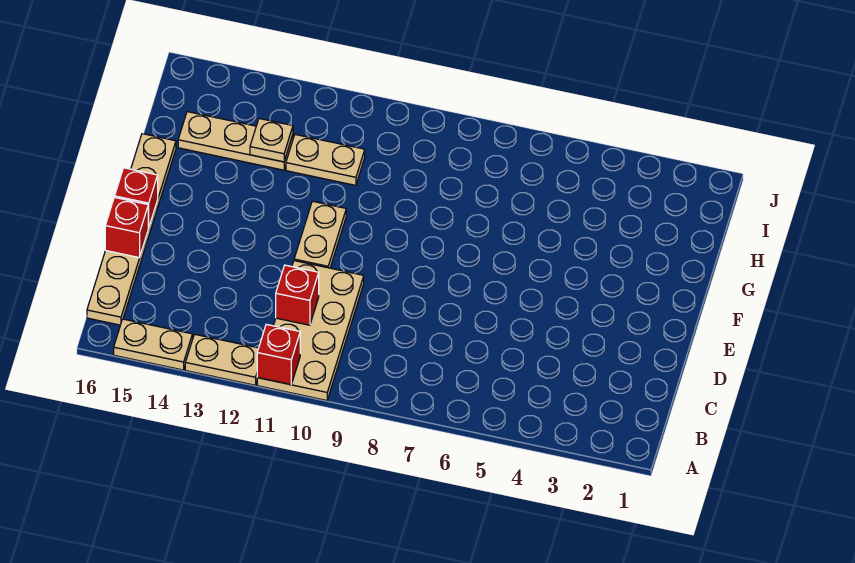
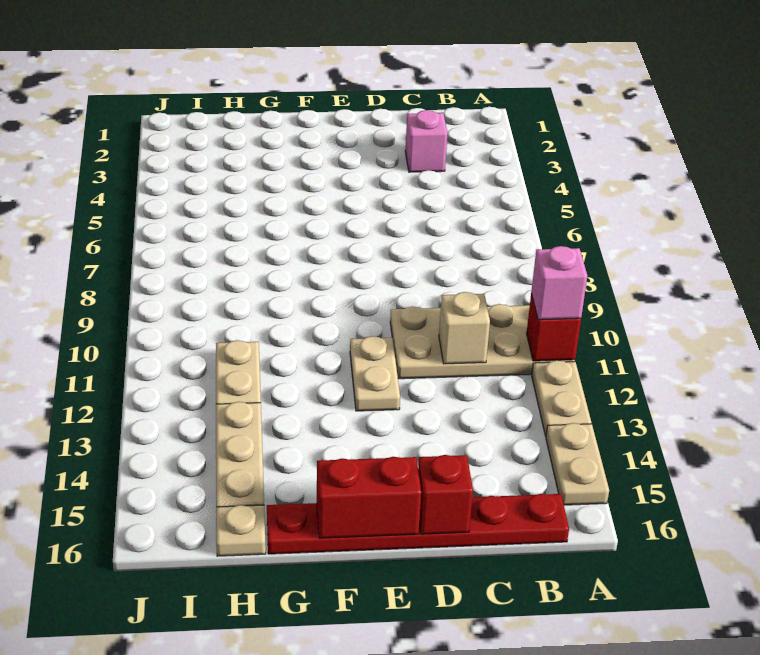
none -> pink 1x1 brick [531,246,587,320]
tan 1x6 plate [87,134,176,325] -> red 1x6 plate [267,494,569,554]
none -> pink 1x1 brick [405,110,448,172]
red 1x1 brick [276,265,319,325] -> tan 1x1 brick [439,292,490,364]
tan 1x2 plate [294,201,346,268] -> tan 1x2 plate turned to [350,336,400,411]
red 1x1 brick [115,168,158,228] -> red 1x2 brick [317,457,421,538]
tan 1x1 plate [250,119,293,162] -> tan 1x1 plate moved to [216,505,266,556]

